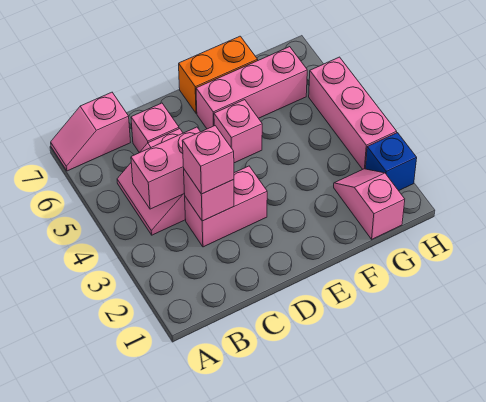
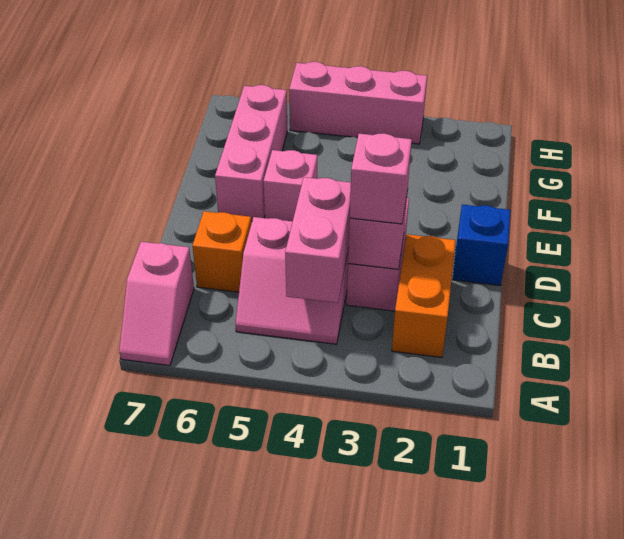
pink 1x1 brick [131,103,179,153] -> orange 1x1 brick [192,211,251,292]
orange 1x2 brick [179,36,258,113] -> orange 1x2 brick moved to [392,234,456,357]
pink 1x2 slope [334,169,405,239] -> none
blue 1x1 brick [366,133,417,191] -> blue 1x1 brick moved to [453,204,510,286]

